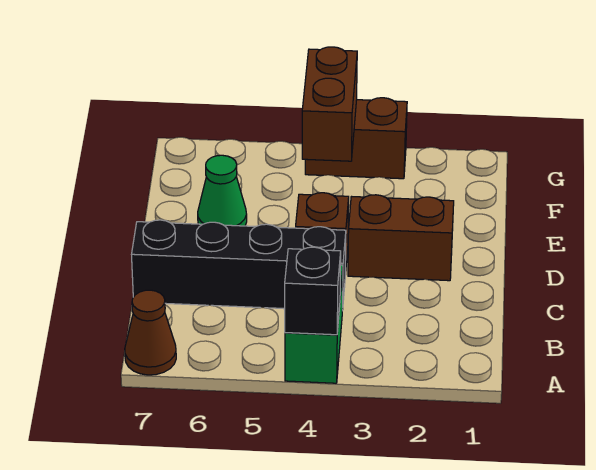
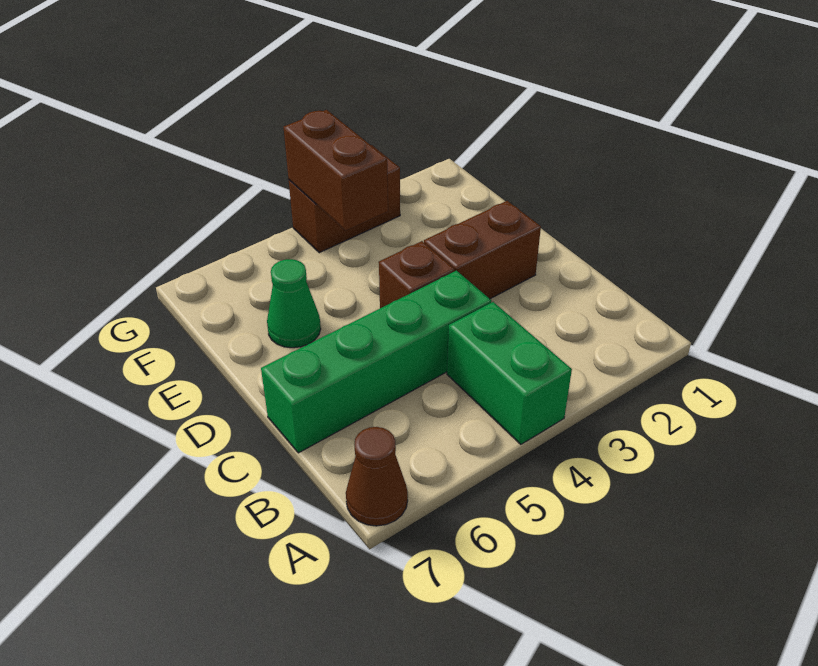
black 1x1 brick [285,247,341,335] -> none
black 1x4 brick [132,220,346,311] -> green 1x4 brick [261,271,491,453]

